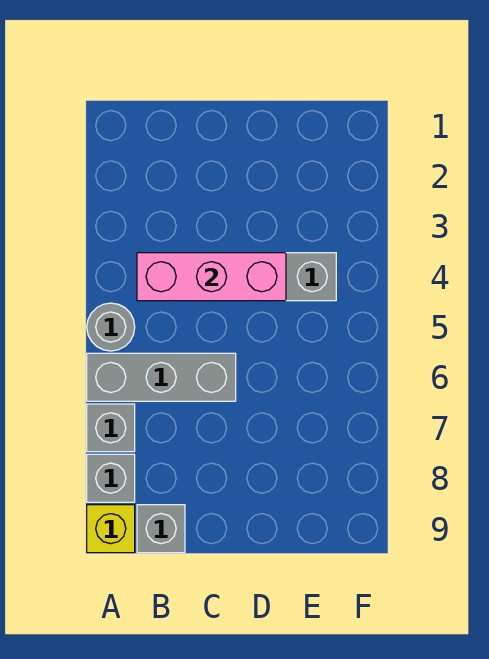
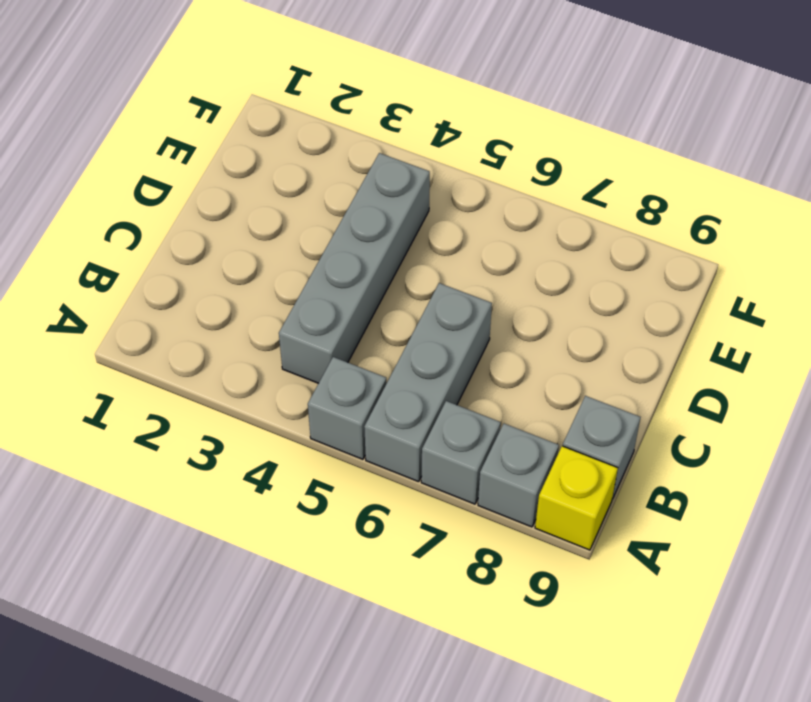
grey 1x1 round brick [87,303,135,351] -> grey 1x1 brick [308,357,387,459]
pink 1x3 brick [137,253,286,301] -> none

